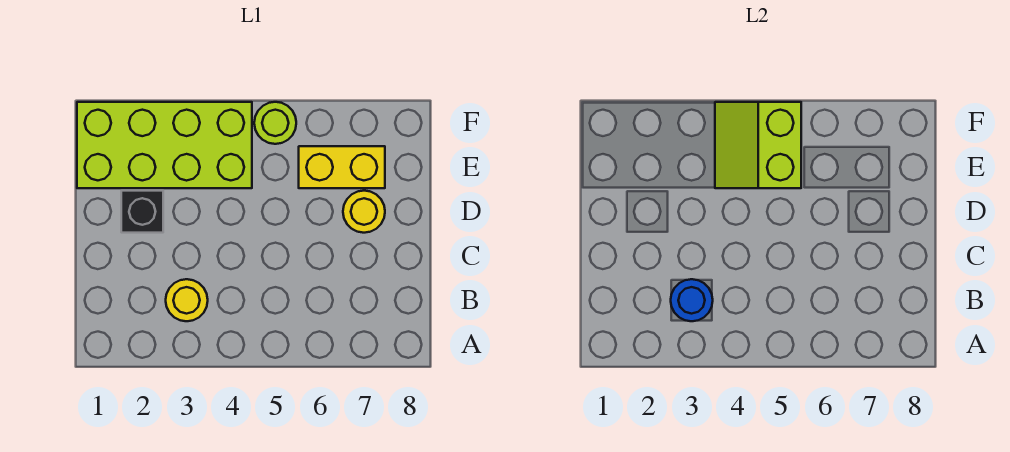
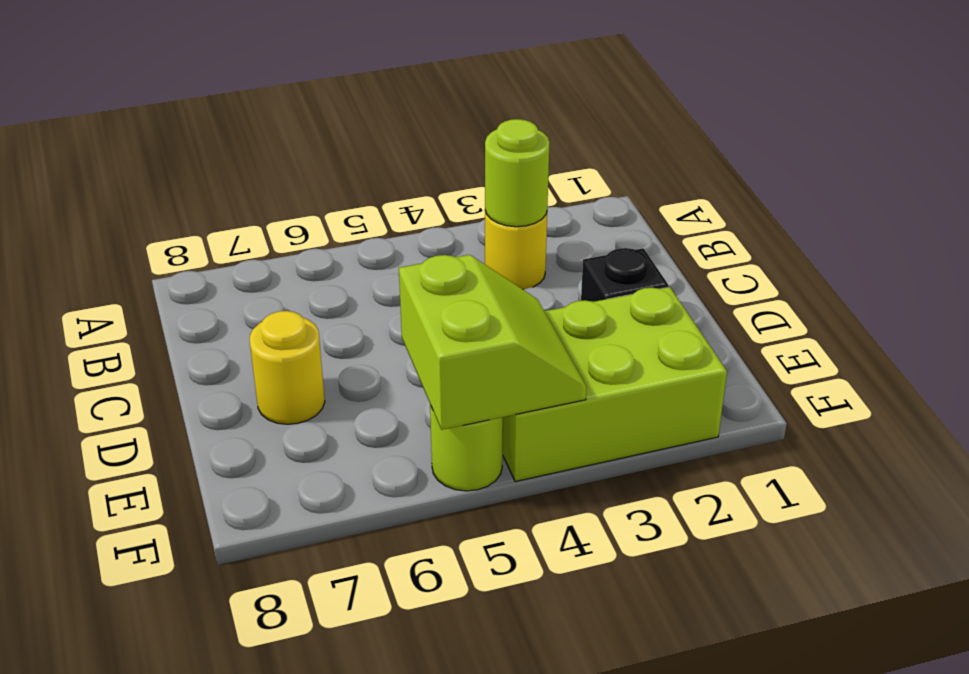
blue 1x1 round brick [671,279,713,321] -> lime 1x1 round brick [485,119,549,227]
lime 2x4 brick [77,102,252,188] -> lime 2x3 brick [503,287,727,482]
yellow 1x2 brick [299,146,385,188] -> none

